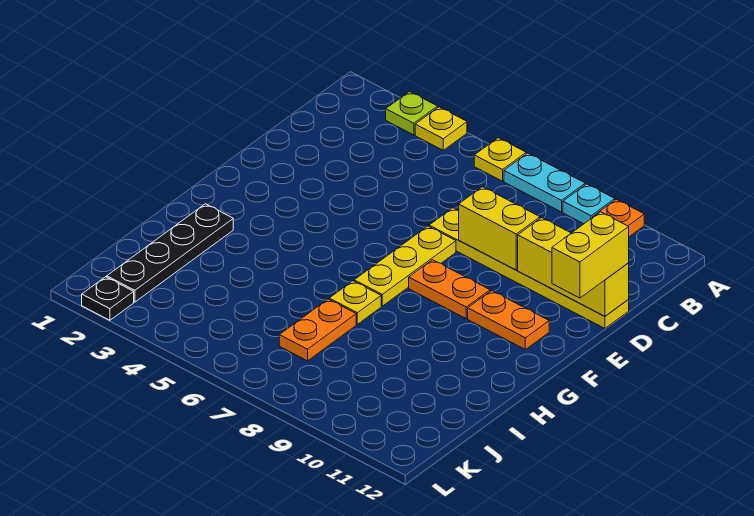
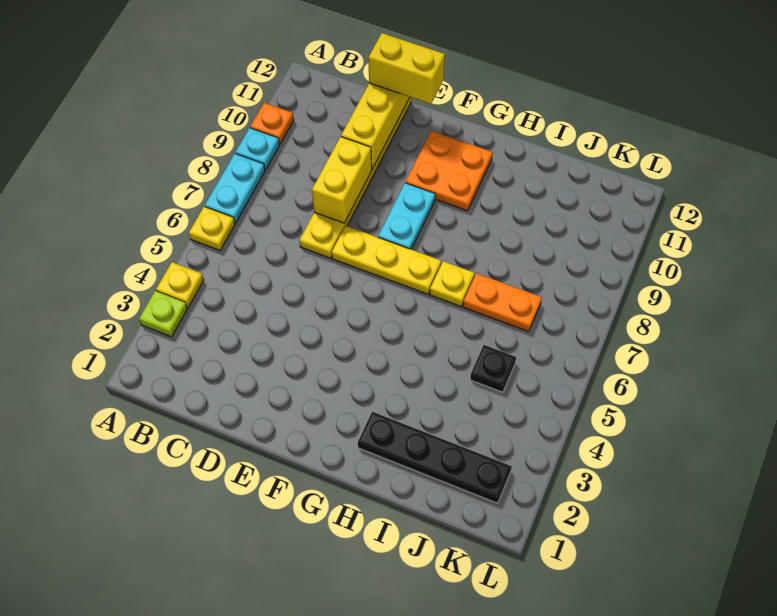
orange 1x2 plate [409,260,490,319] -> cyan 1x2 plate [378,183,435,249]
orange 1x2 plate [468,291,549,349] -> orange 2x2 plate [406,131,493,211]
black 1x1 plate [82,277,134,320] -> black 1x1 plate moved to [470,345,516,392]

